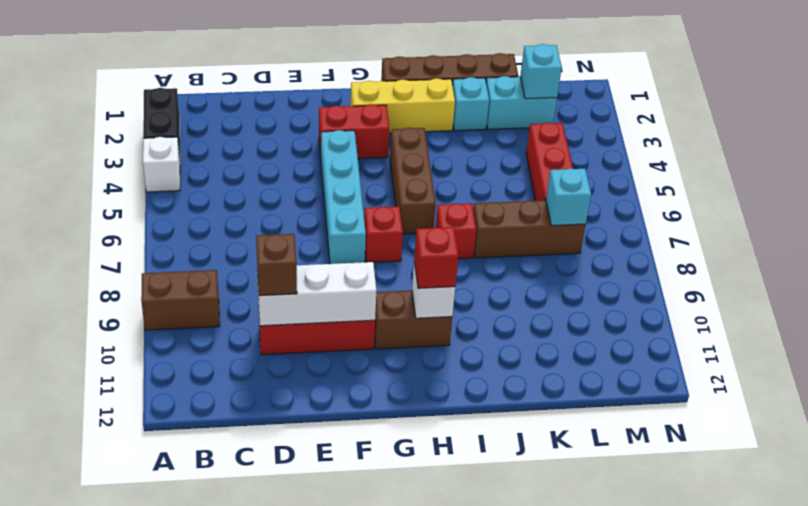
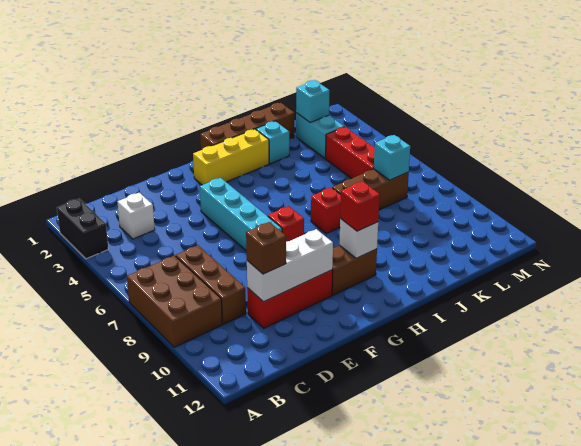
white 1x1 brick [143,137,180,192] -> white 1x1 brick moved to [118,193,155,239]
brown 1x2 brick [141,270,220,330] -> brown 2x3 brick [127,255,222,347]
red 1x2 brick [319,104,390,159] -> none
brown 1x3 brick [390,128,436,234] -> brown 1x3 brick moved to [176,245,246,324]
cyan 1x2 brick [486,76,557,129] -> cyan 1x2 brick turned to [296,113,344,158]

